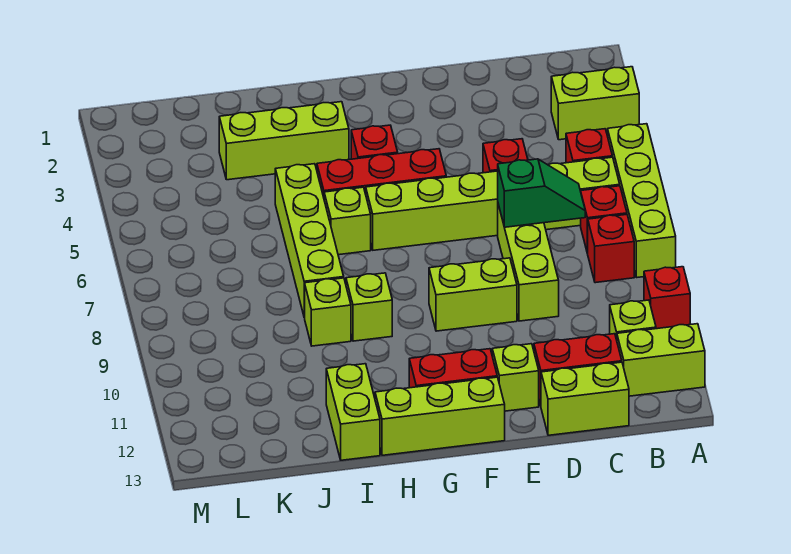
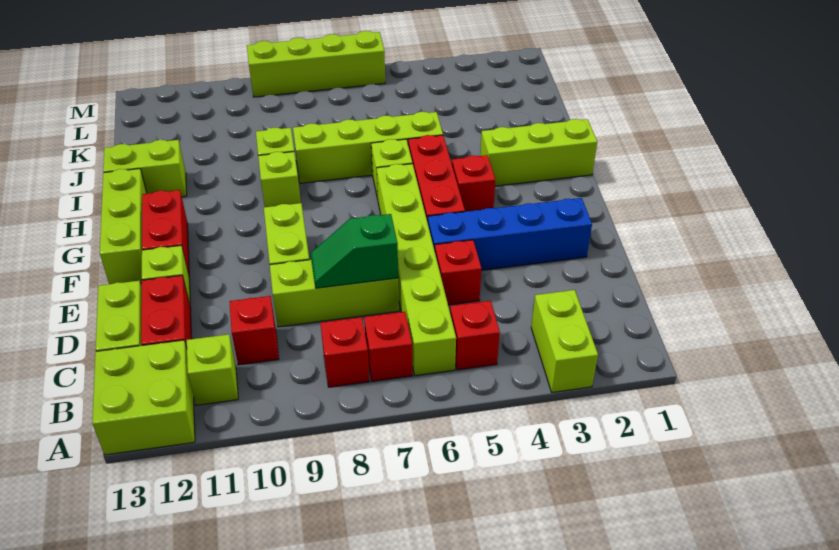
lime 1x4 brick [608,124,676,278] -> lime 1x4 brick moved to [247,31,385,97]
red 1x1 brick [644,267,690,329] -> red 1x1 brick moved to [229,296,279,365]
lime 1x2 brick [617,324,705,396] -> lime 2x2 brick [92,340,195,455]
green 1x2 slope [498,159,585,227] -> green 1x2 slope turned to [311,214,398,288]
none -> blue 1x4 brick [428,198,592,270]
lime 1x3 brick [219,102,349,180] -> lime 1x3 brick turned to [480,119,597,186]

